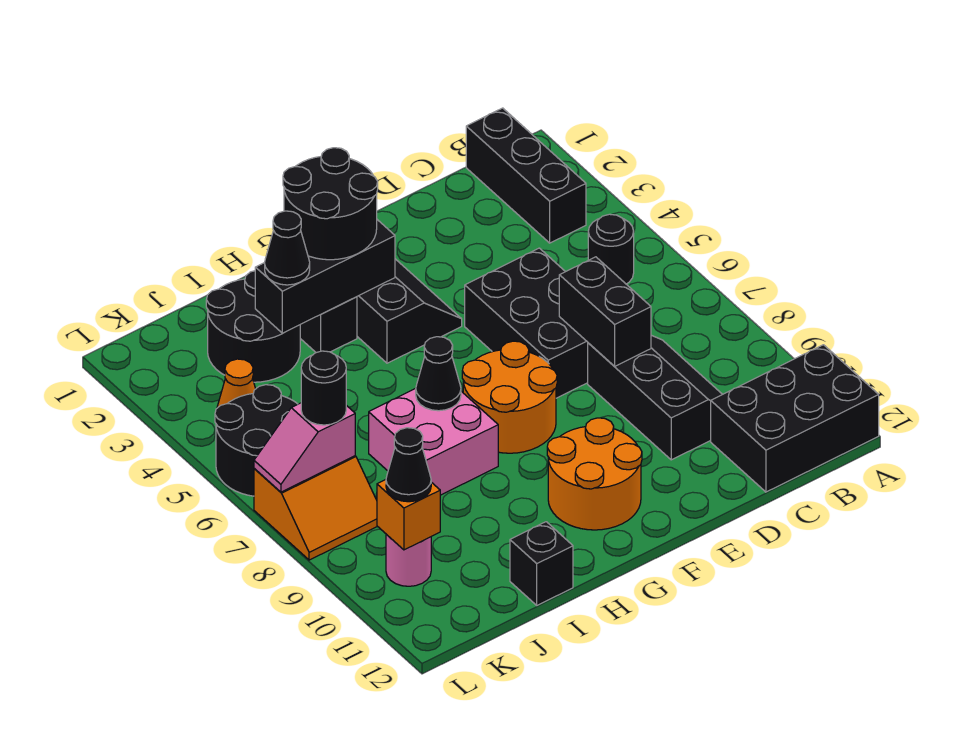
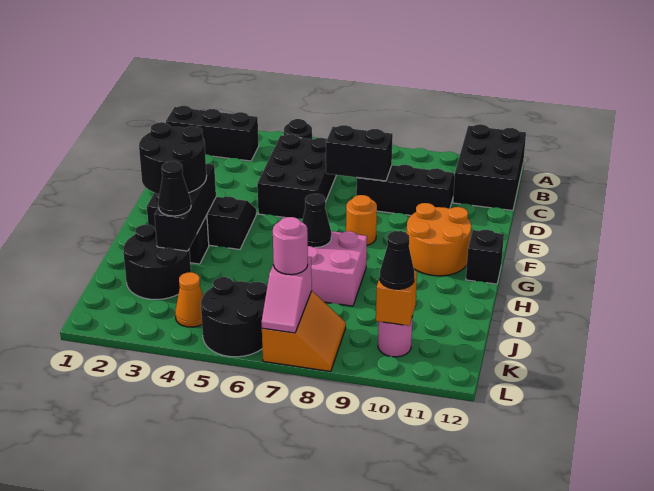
black 2x3 brick [465,248,588,398] -> black 2x3 brick turned to [257,134,336,219]
orange 2x2 round brick [462,341,557,453] -> orange 1x1 round brick [346,195,377,245]
black 1x1 brick [510,522,573,605] -> black 1x1 brick moved to [466,230,504,284]
black 1x1 round brick [301,351,346,425] -> pink 1x1 round brick [273,217,308,275]

